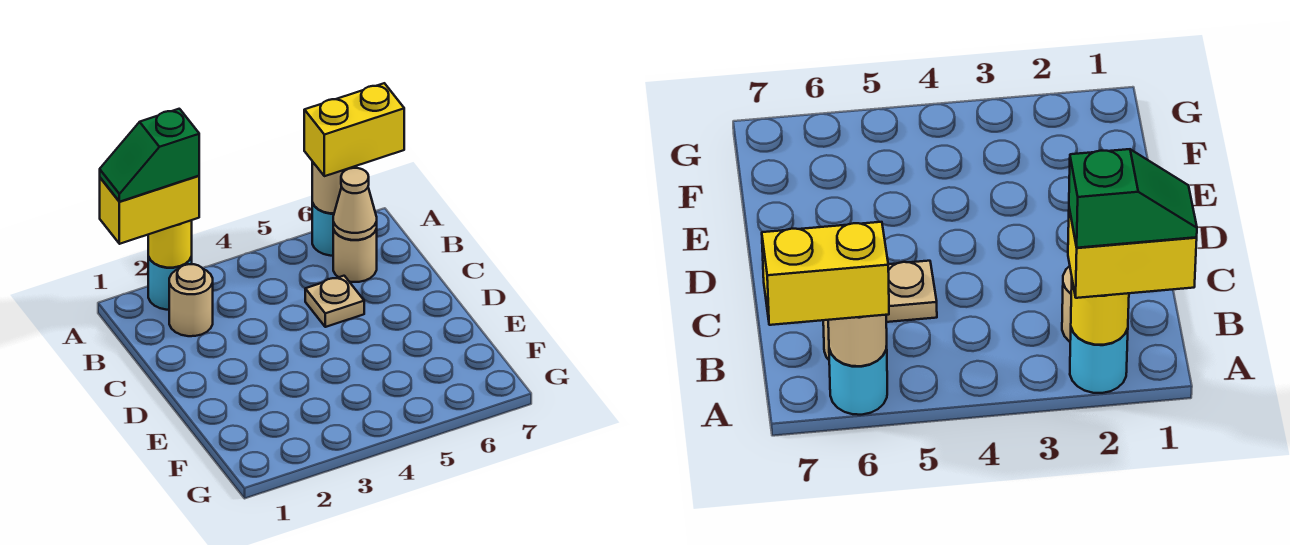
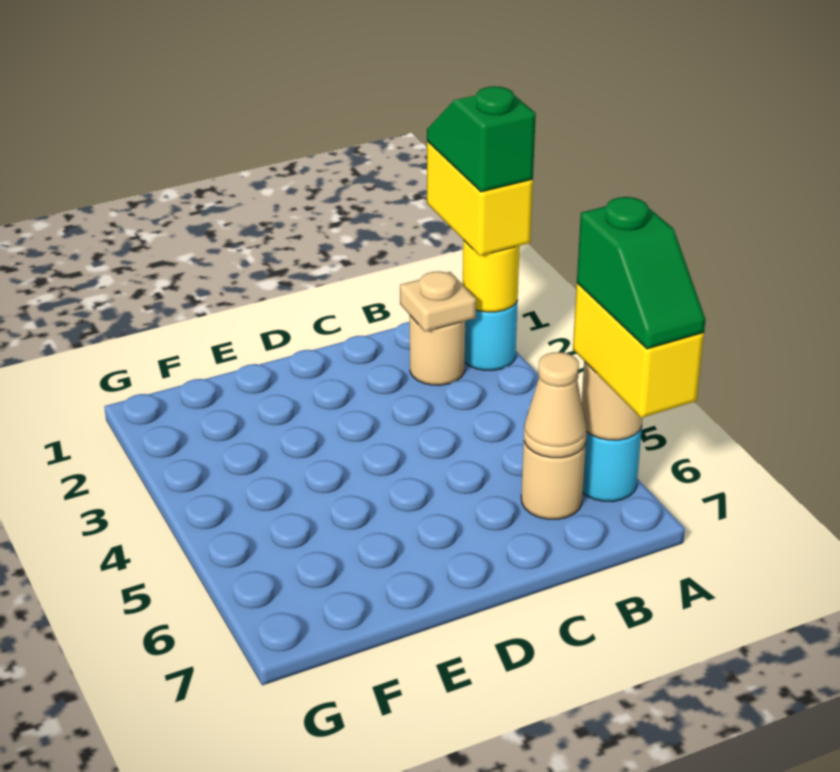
none -> green 1x2 slope [577,197,705,349]
tan 1x1 plate [305,276,364,327] -> tan 1x1 plate moved to [400,271,476,332]

